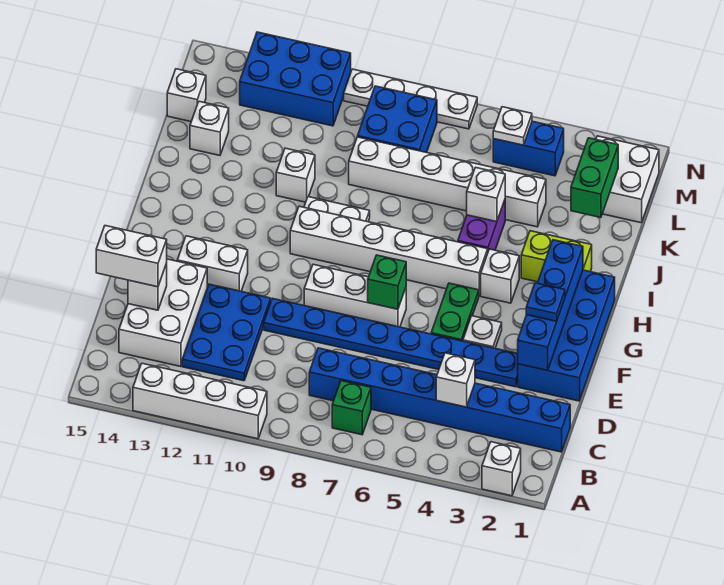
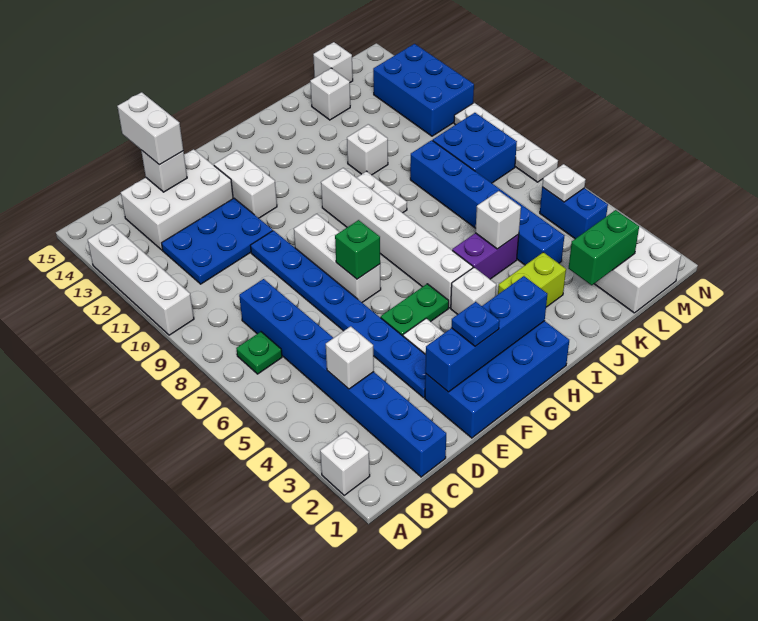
green 1x1 brick [332,381,371,435] -> green 1x1 plate [236,332,282,374]
lime 1x2 brick [521,231,592,282] -> lime 1x2 brick turned to [498,252,566,307]
white 1x6 brick [349,137,546,227] -> blue 1x6 brick [410,140,564,265]

